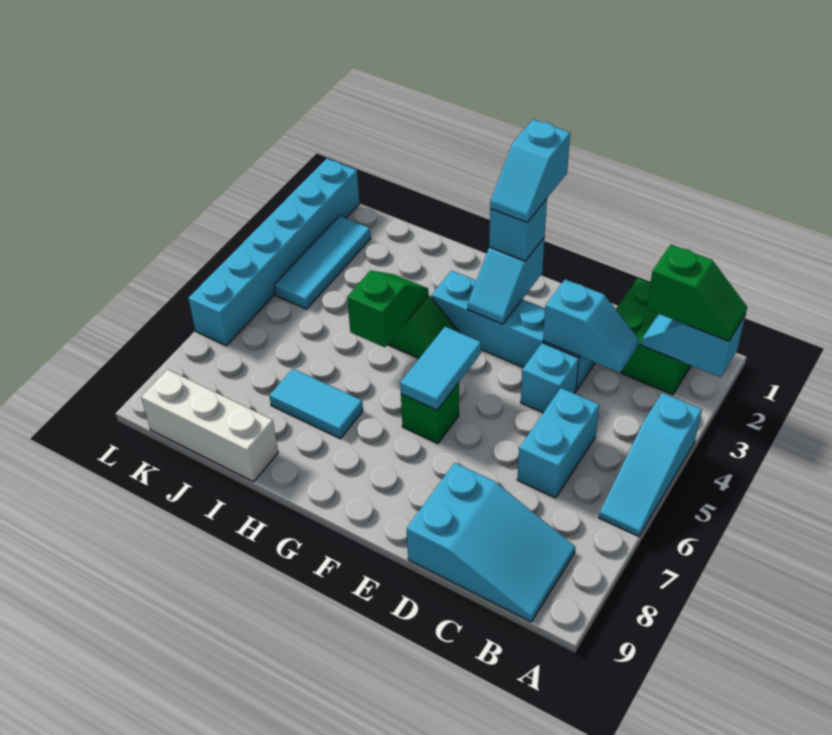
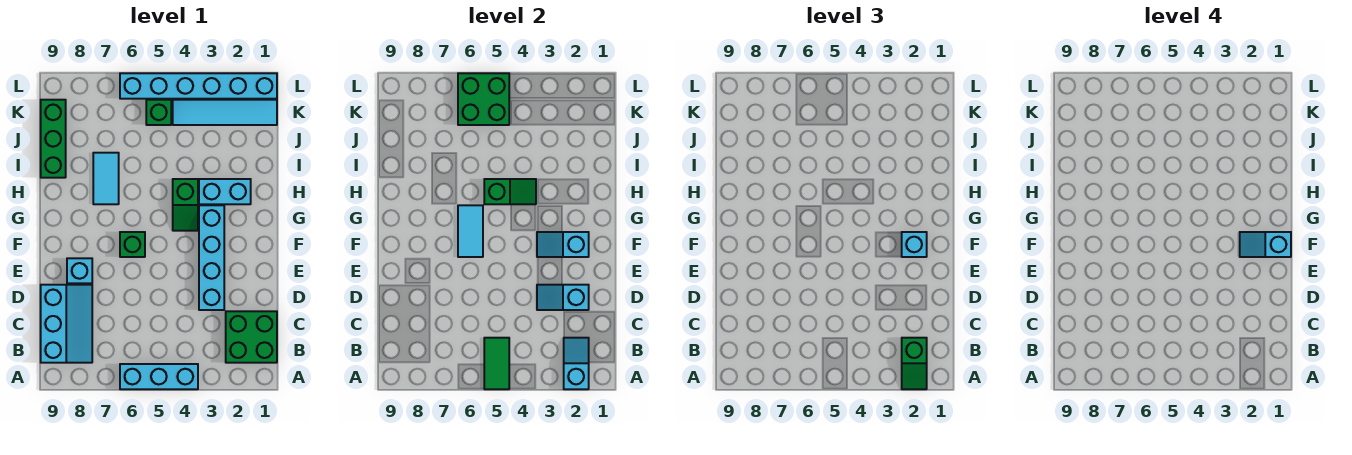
cyan 1x3 slope [599,393,702,537] -> cyan 1x3 brick [120,364,198,389]
none -> green 1x2 tile [484,338,509,389]
cyan 2x3 slope [407,463,575,622] -> cyan 2x3 slope turned to [41,285,92,363]
cyan 1x2 slope [543,279,639,373] -> cyan 1x2 slope turned to [537,285,589,310]
cyan 1x2 brick [517,388,599,498] -> cyan 1x2 brick moved to [199,179,251,204]
cyan 1x1 brick [521,343,579,413] -> cyan 1x1 brick moved to [67,258,92,283]
cyan 1x2 tile [400,327,481,410] -> cyan 1x2 tile turned to [458,205,483,257]
white 1x3 brick [141,369,278,482] -> green 1x3 brick [41,100,66,178]
cyan 1x3 tile [274,216,371,309] -> cyan 1x4 tile [173,100,277,125]
none -> green 1x1 brick [146,100,171,125]
none -> green 2x2 brick [458,73,509,125]

